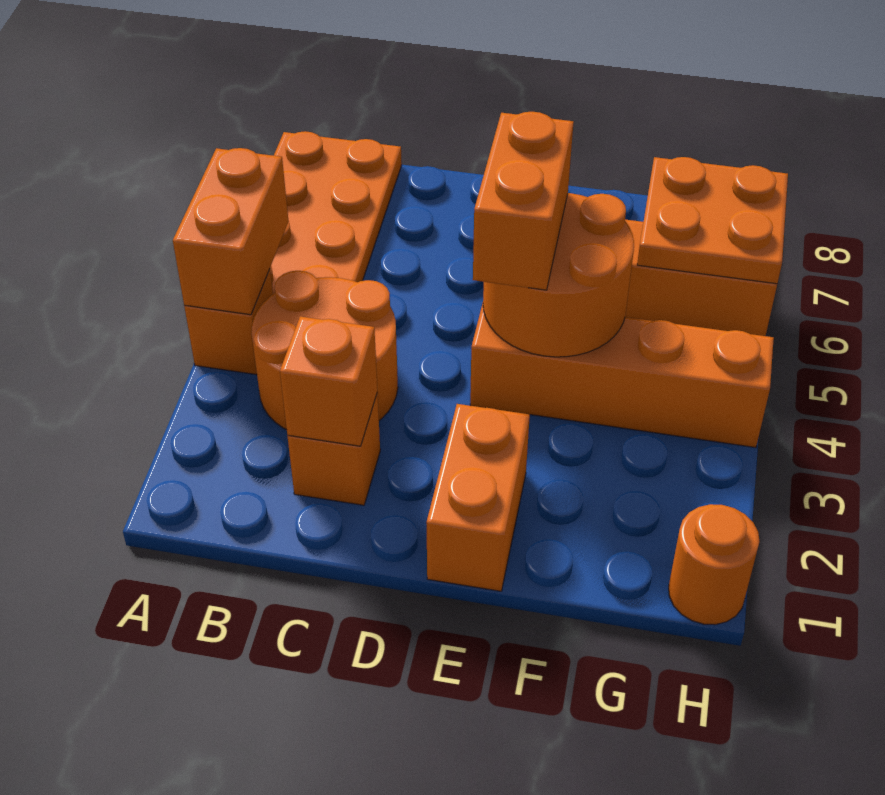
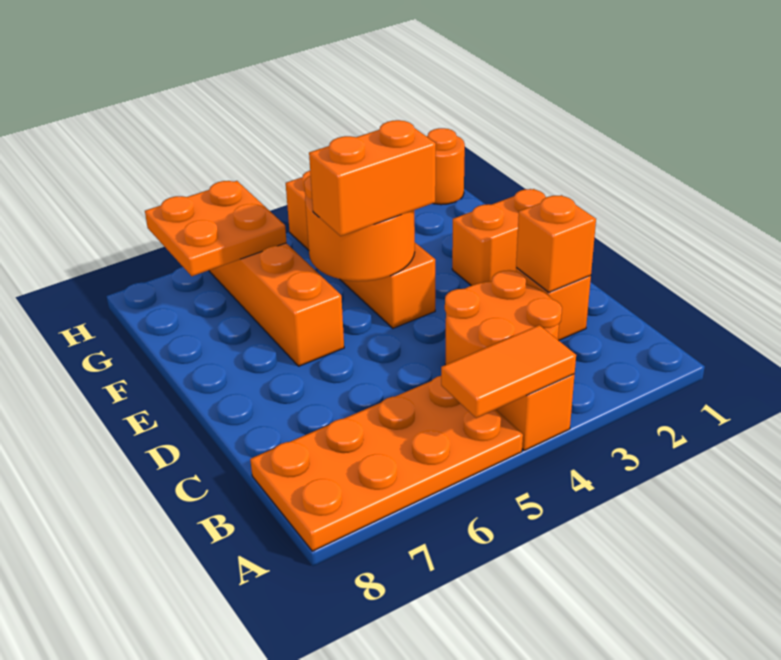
orange 1x2 brick [173,148,289,315] -> orange 1x2 tile [441,325,576,418]

